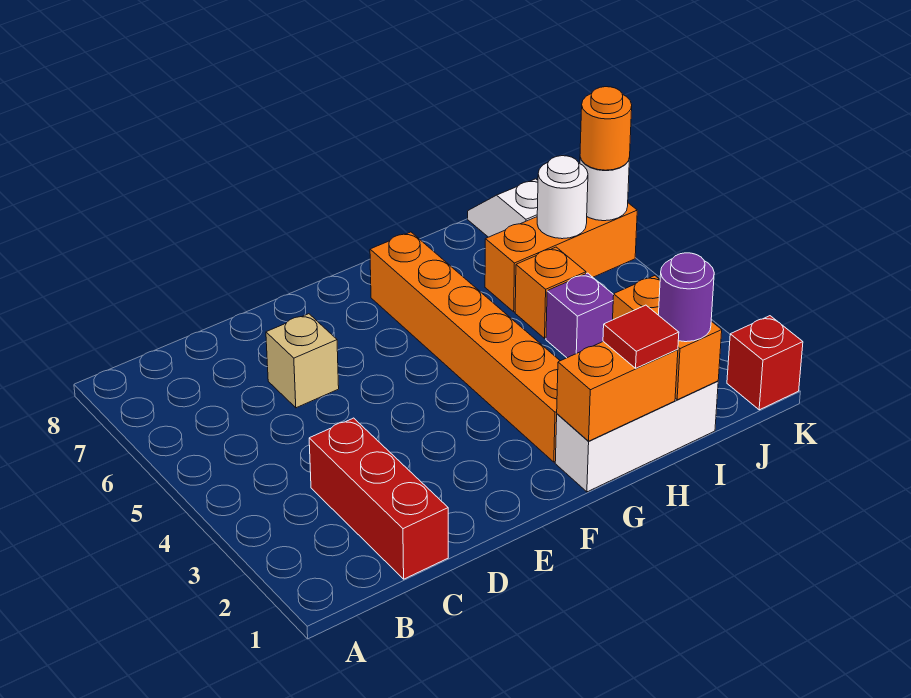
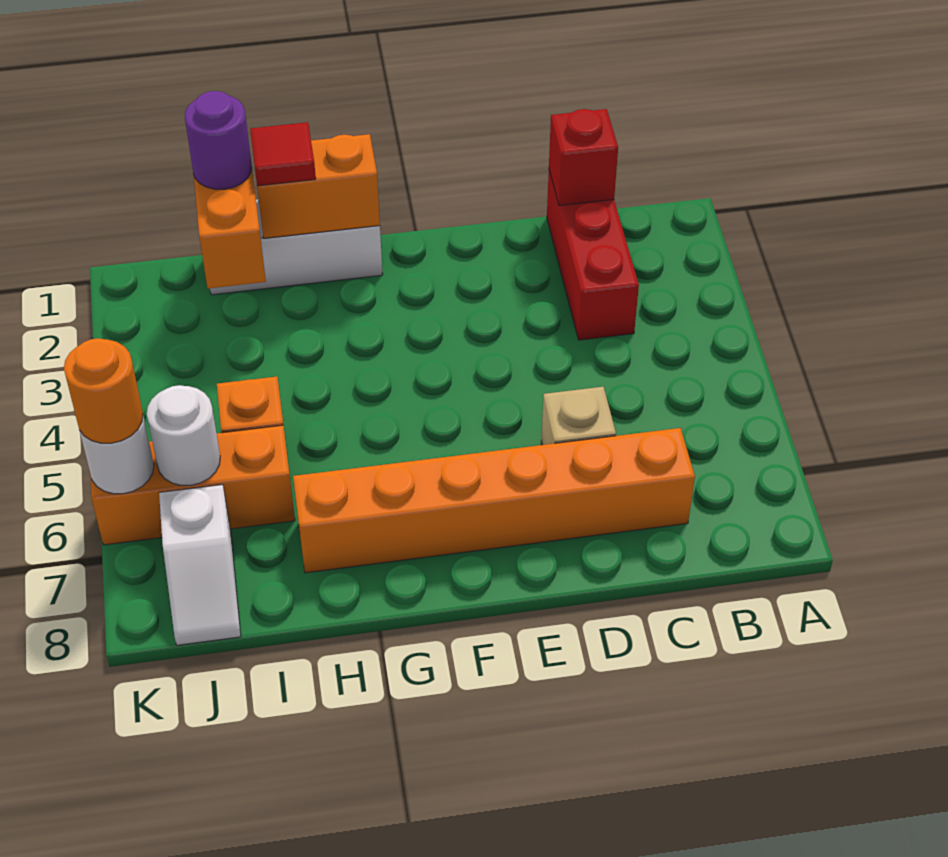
orange 1x6 brick [370,232,560,462] -> orange 1x6 brick turned to [293,428,695,573]
purple 1x1 brick [546,273,614,358] -> none
red 1x1 brick [727,316,803,410] -> red 1x1 brick moved to [549,109,618,206]

